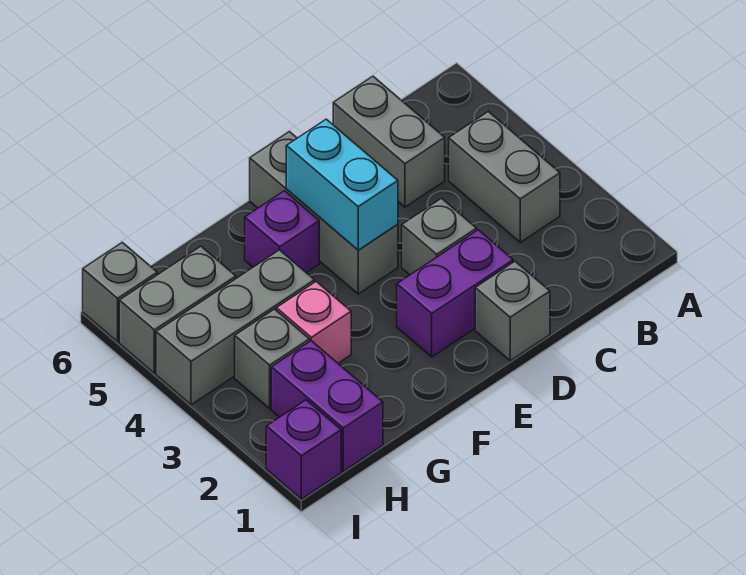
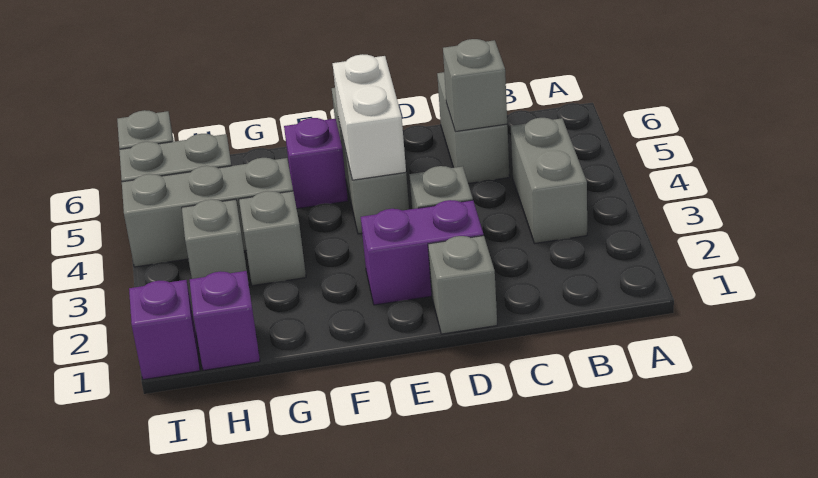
none -> grey 1x1 brick [443,39,507,132]
cyan 1x2 brick [286,119,398,250] -> white 1x2 brick [333,54,406,180]
pink 1x1 brick [276,282,351,363] -> grey 1x1 brick [239,191,306,286]
purple 1x2 brick [271,341,383,471] -> purple 1x1 brick [190,271,260,370]

